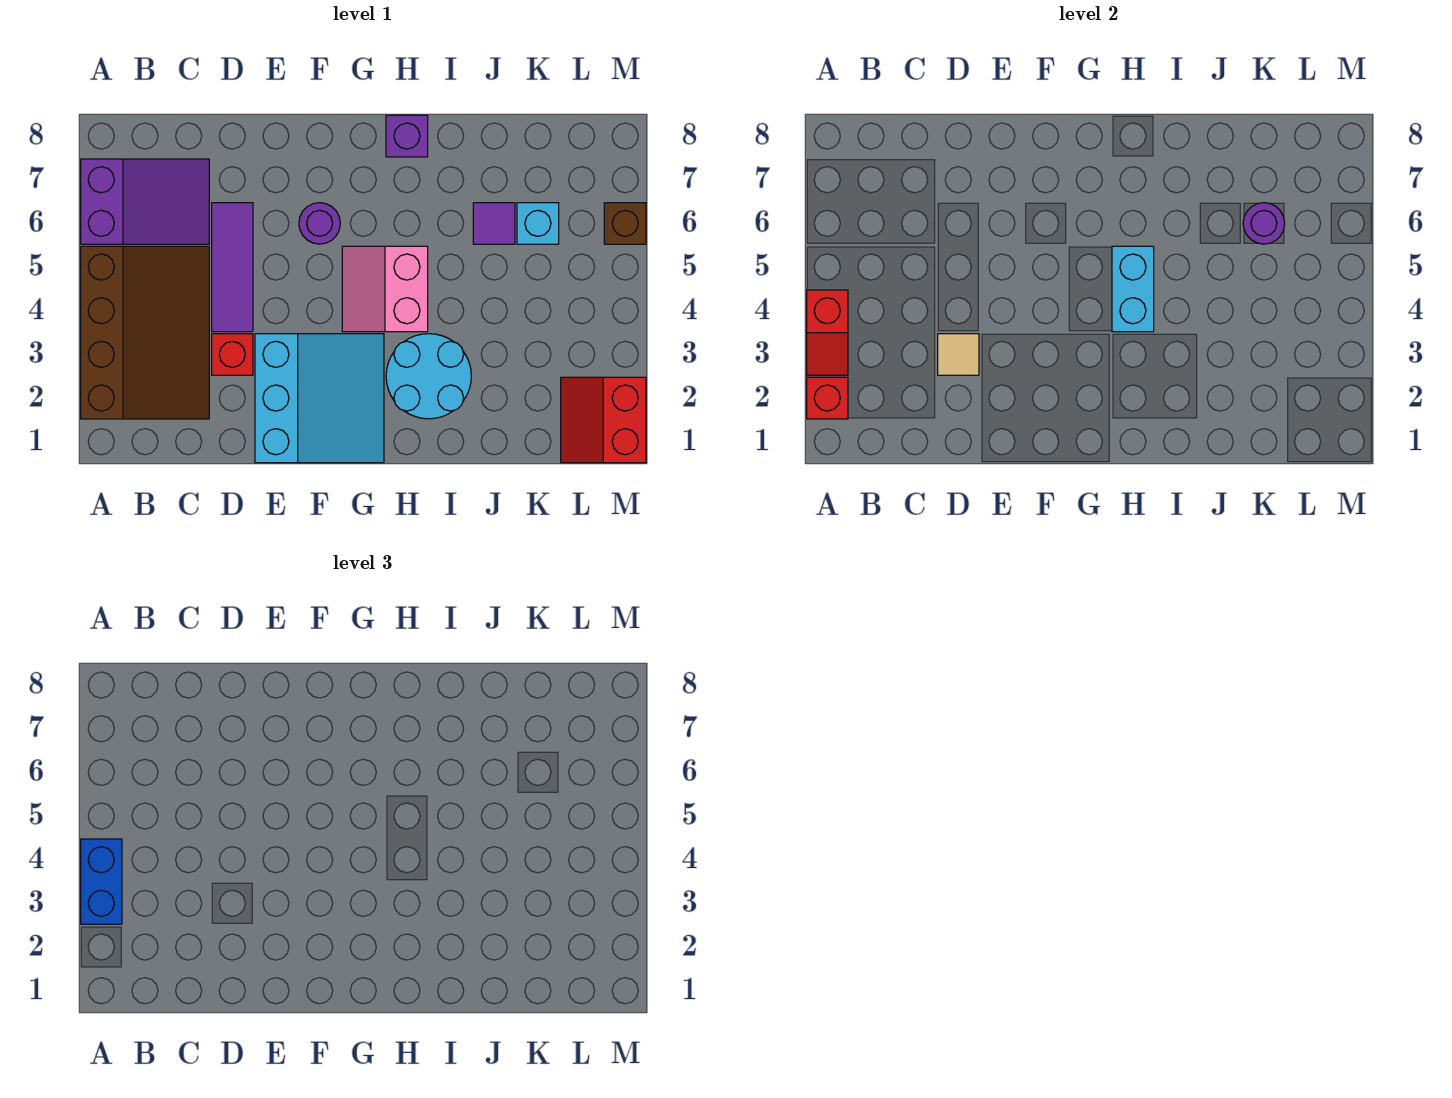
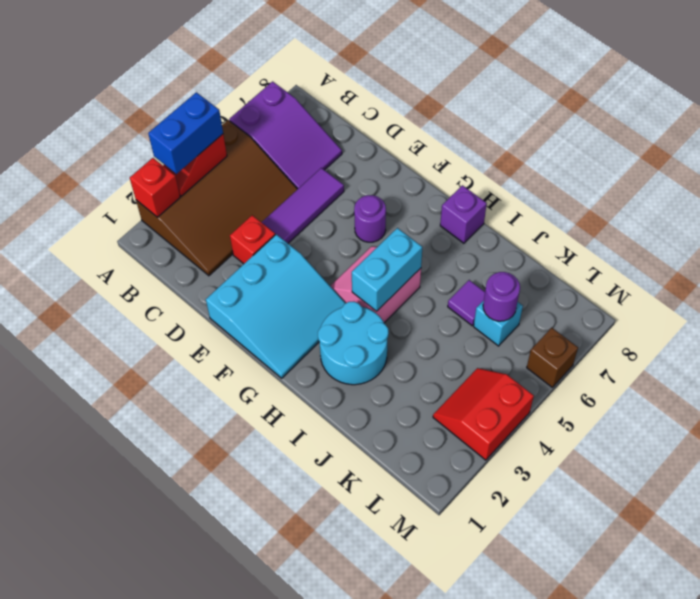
tan 1x1 tile [938,334,979,375] -> none
red 2x2 slope [561,377,646,463] -> red 2x2 slope moved to [433,368,534,460]

